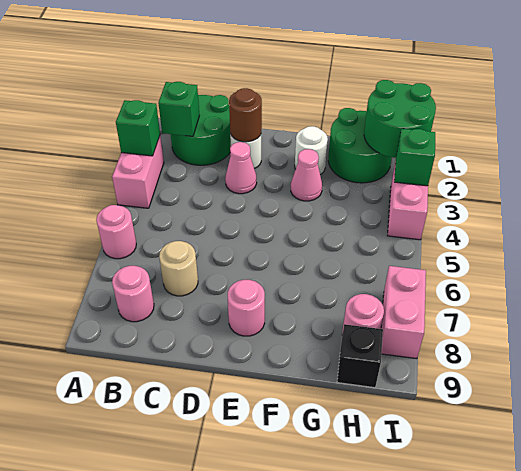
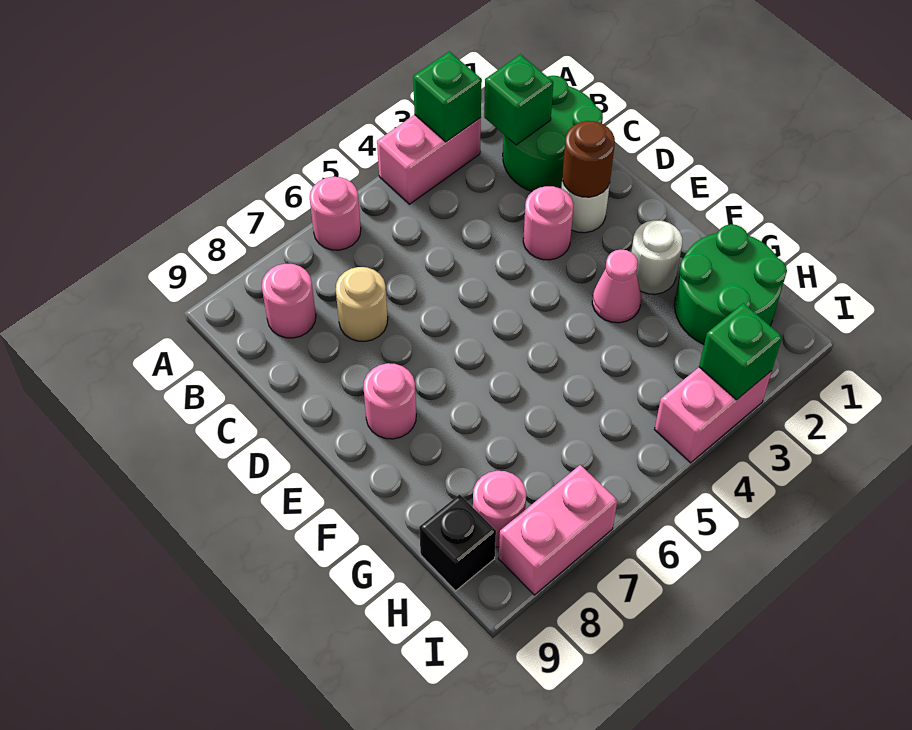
pink 1x1 cone [225,142,257,194] -> pink 1x1 round brick [523,186,574,260]
green 2x2 round brick [364,80,436,158] -> none

